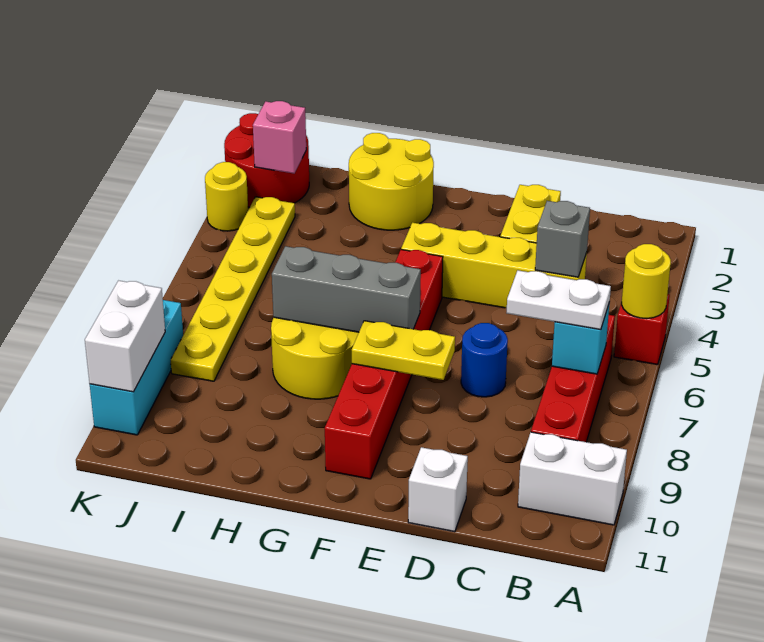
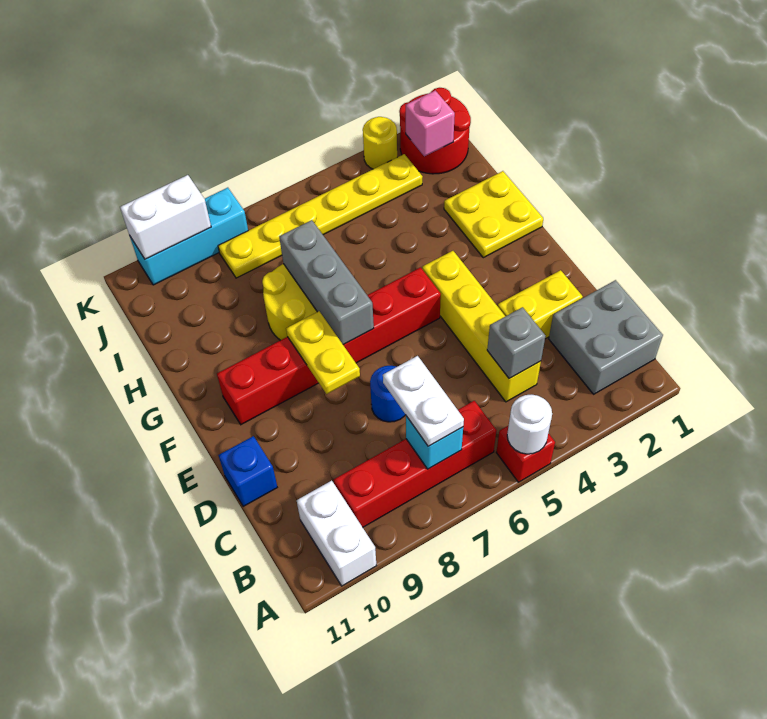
yellow 1x1 round brick [622,244,671,318] -> white 1x1 round brick [507,395,552,454]
none -> grey 2x2 brick [549,280,663,394]
white 1x1 brick [408,447,468,532] -> blue 1x1 brick [218,436,277,507]
yellow 2x2 round brick [349,133,434,230] -> yellow 2x2 plate [444,171,543,258]

